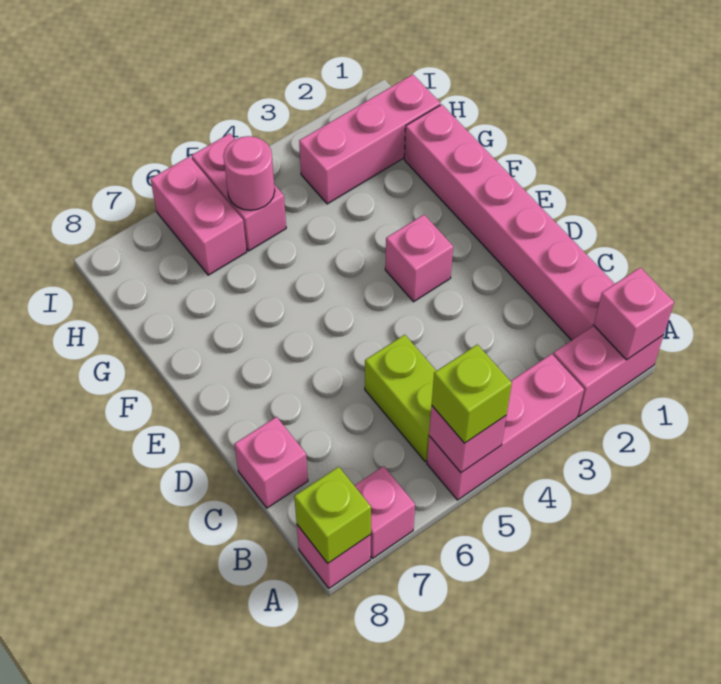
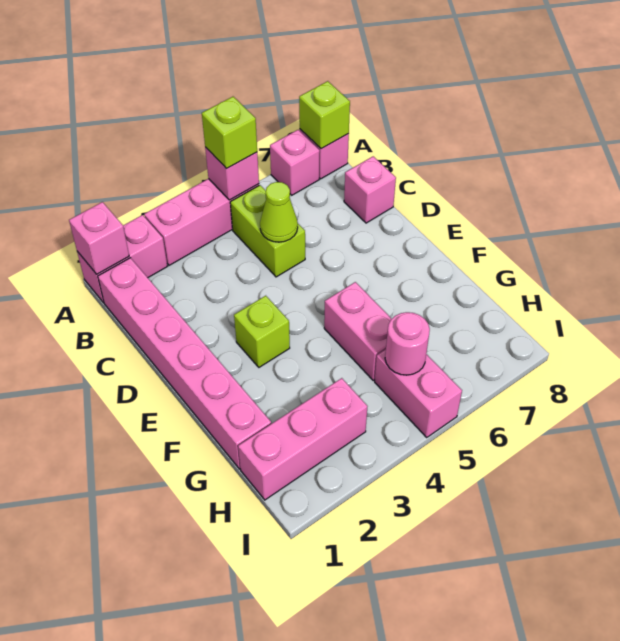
none -> lime 1x1 cone [260,182,298,242]
pink 1x1 brick [385,215,453,302] -> lime 1x1 brick [234,296,290,367]
pink 1x2 brick [150,157,247,275] -> pink 1x2 brick moved to [324,282,391,380]

